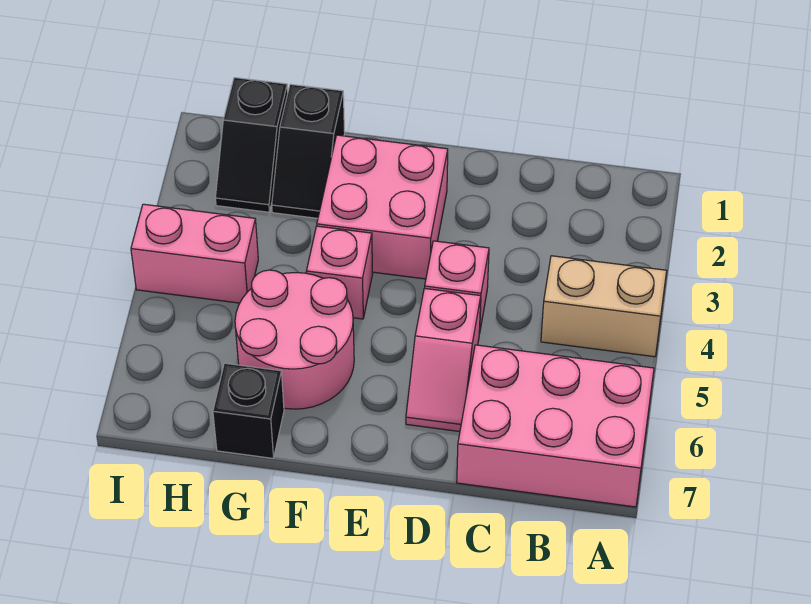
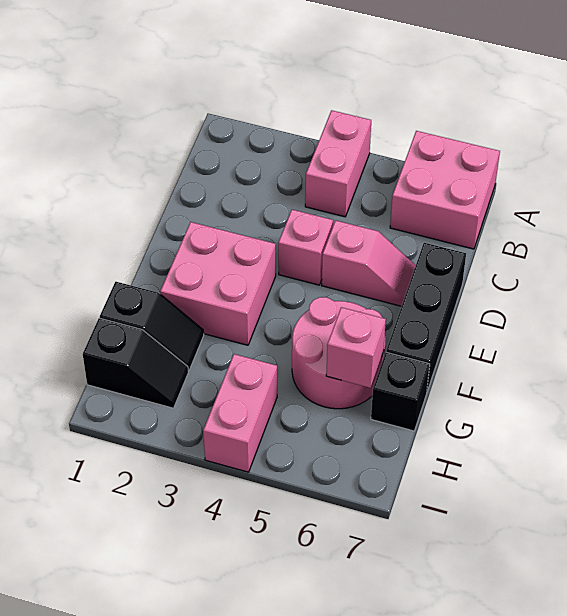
tan 1x2 brick [541,256,667,357] -> pink 1x2 brick [305,110,371,217]
pink 2x3 brick [457,345,654,507] -> pink 2x2 brick [390,131,500,249]
none -> black 1x3 brick [386,243,466,391]
pink 1x1 brick [306,226,373,319] -> pink 1x1 brick moved to [326,307,386,388]

